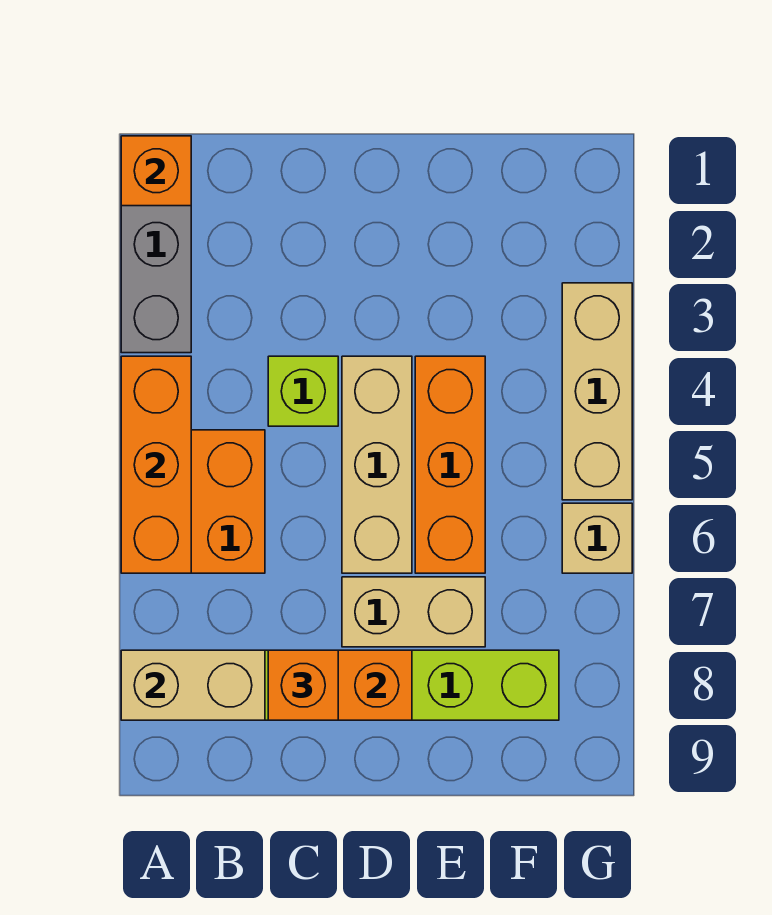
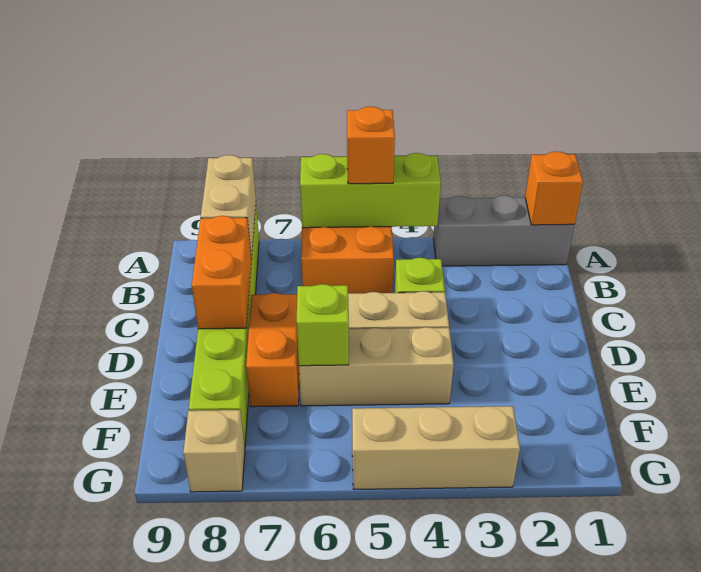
orange 1x3 brick [121,356,191,573] -> lime 1x3 brick [300,153,441,228]
orange 1x1 brick [268,650,338,720] -> orange 1x1 brick moved to [347,107,395,184]
tan 1x2 brick [342,577,485,647] -> orange 1x2 brick [246,293,299,407]
orange 1x3 brick [415,356,485,573] -> tan 1x3 brick [299,327,454,406]
none -> lime 1x1 brick [297,284,349,366]
tan 1x1 brick [562,503,632,573] -> tan 1x1 brick moved to [183,410,245,492]

